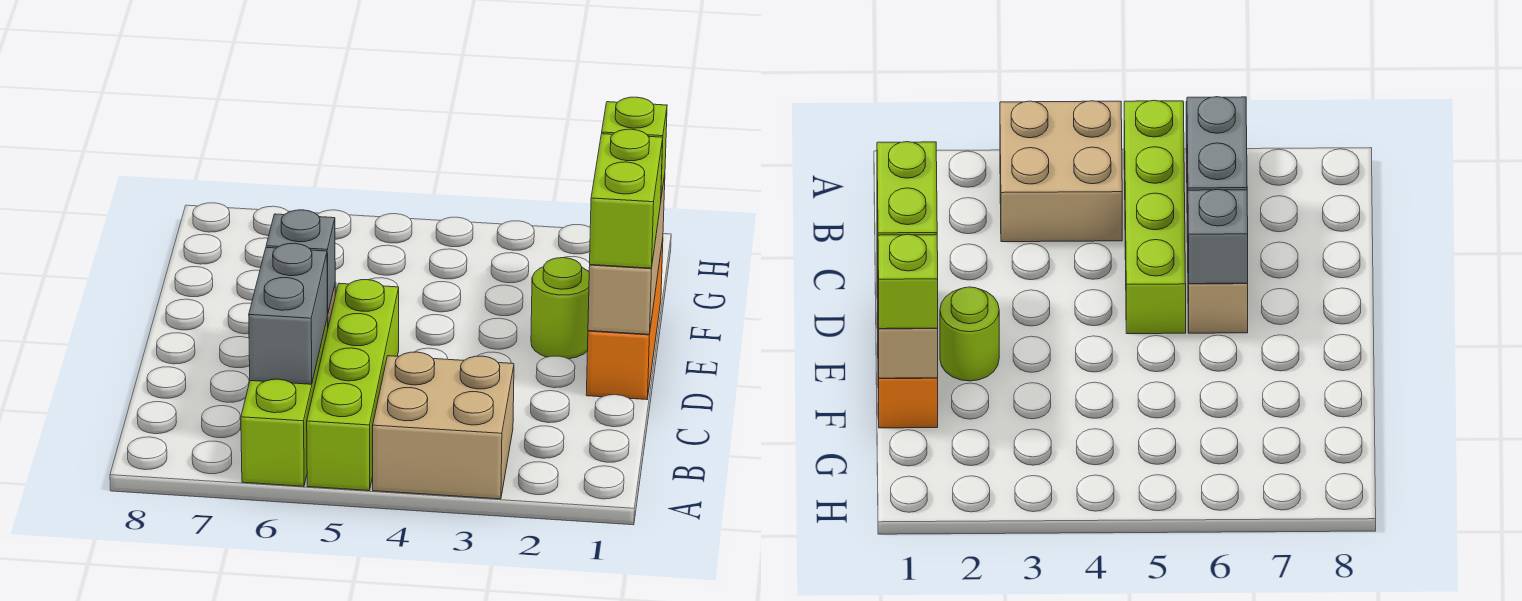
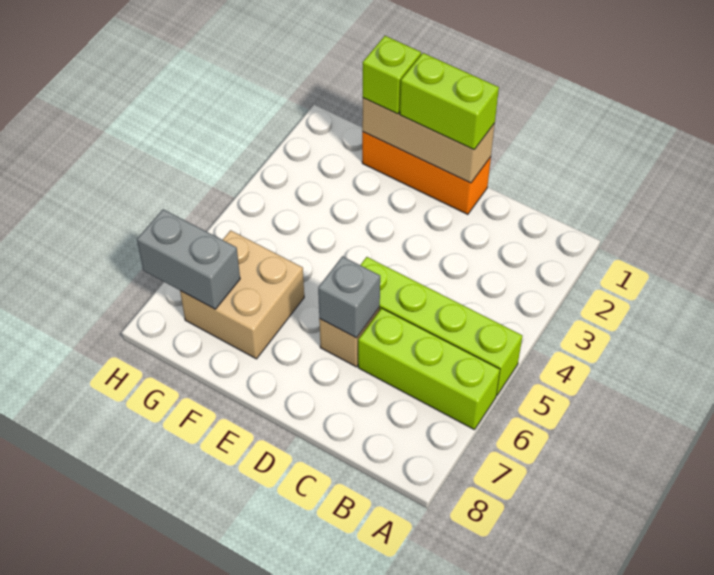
tan 2x2 brick [373,352,514,499] -> tan 2x2 brick moved to [180,230,304,359]
grey 1x2 brick [249,243,327,384] -> grey 1x2 brick moved to [137,209,240,309]
lime 1x1 round brick [531,258,589,359] -> none

